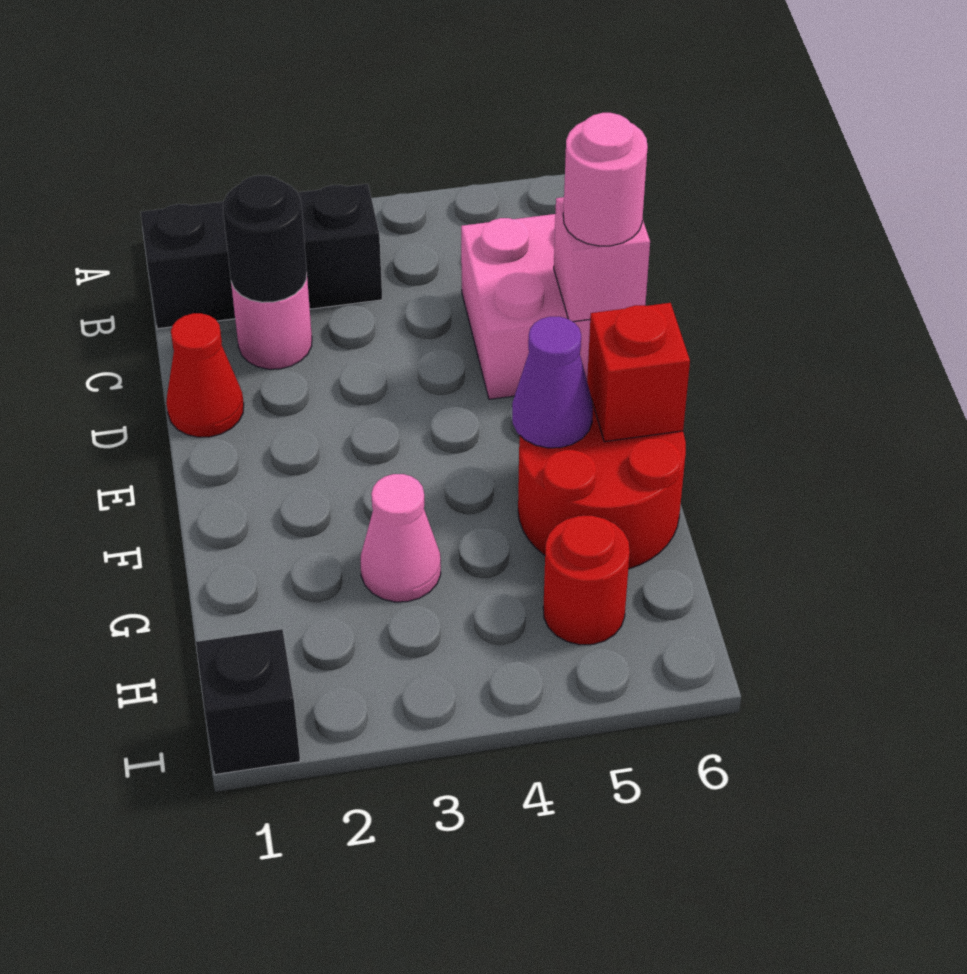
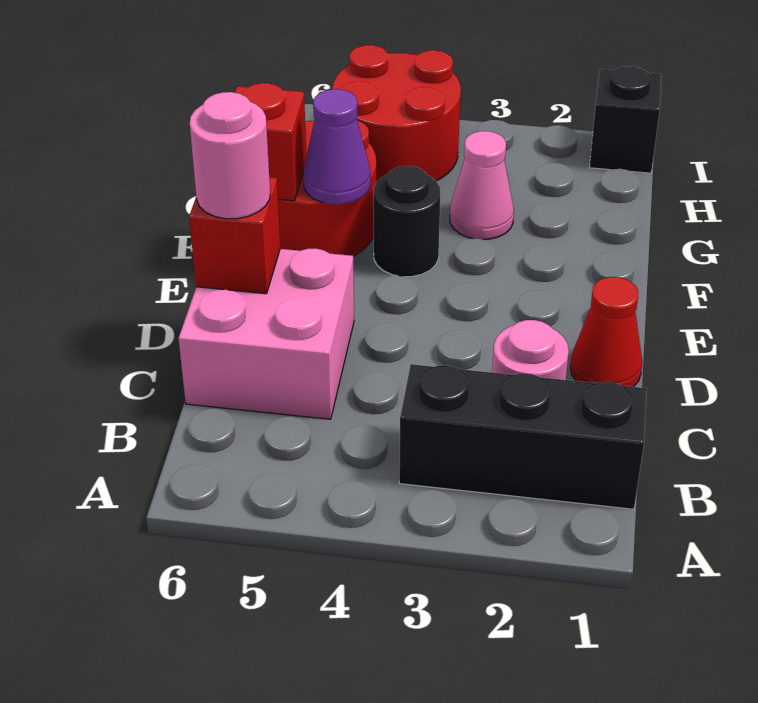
black 1x1 round brick [223,175,307,302] -> black 1x1 round brick moved to [374,166,440,277]
pink 1x1 brick [554,197,650,322] -> red 1x1 brick [189,177,280,294]
red 1x1 round brick [543,516,630,645] -> red 2x2 round brick [332,45,461,182]

